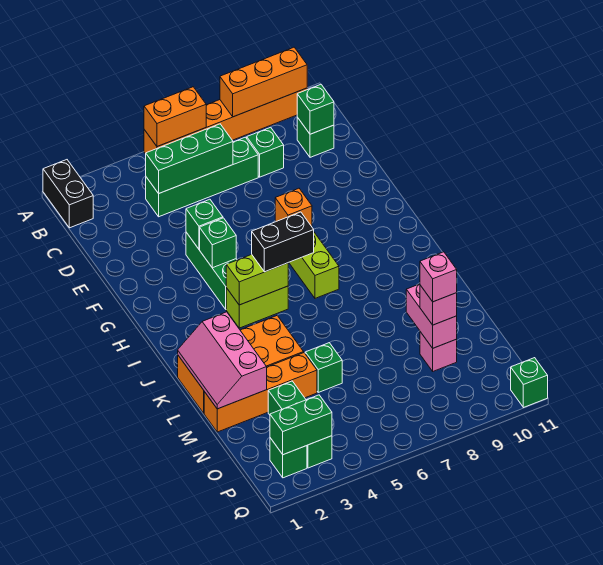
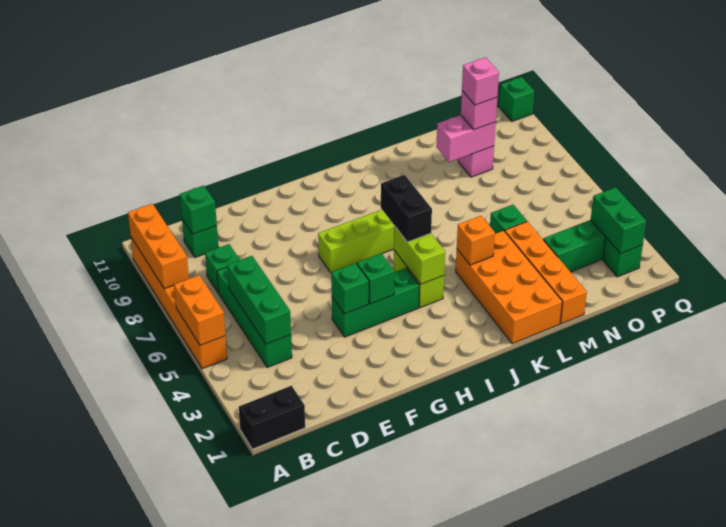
orange 1x1 brick [275,188,312,226] -> orange 1x1 brick moved to [457,216,495,265]
pink 2x3 slope [178,312,267,409] -> none

